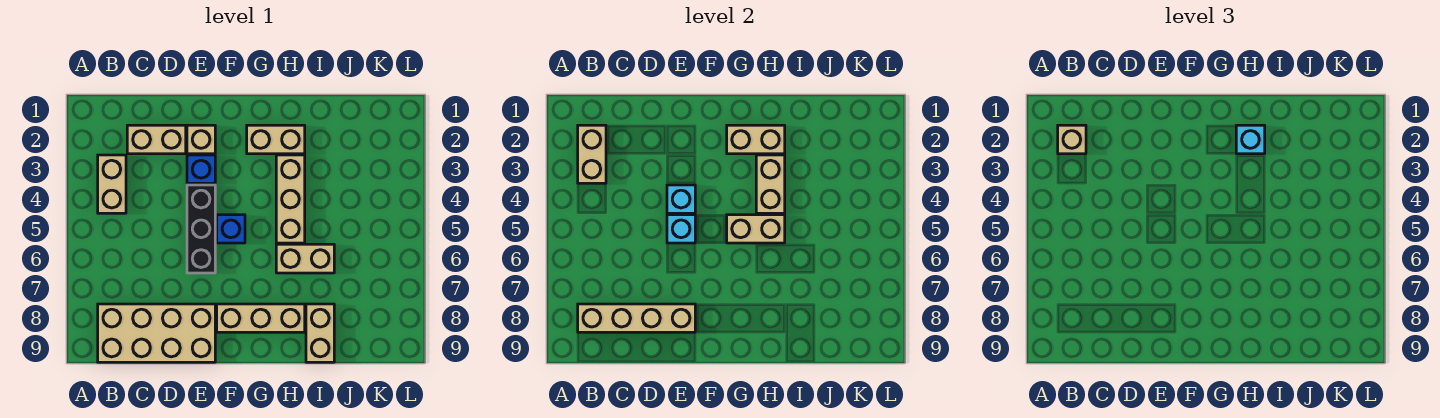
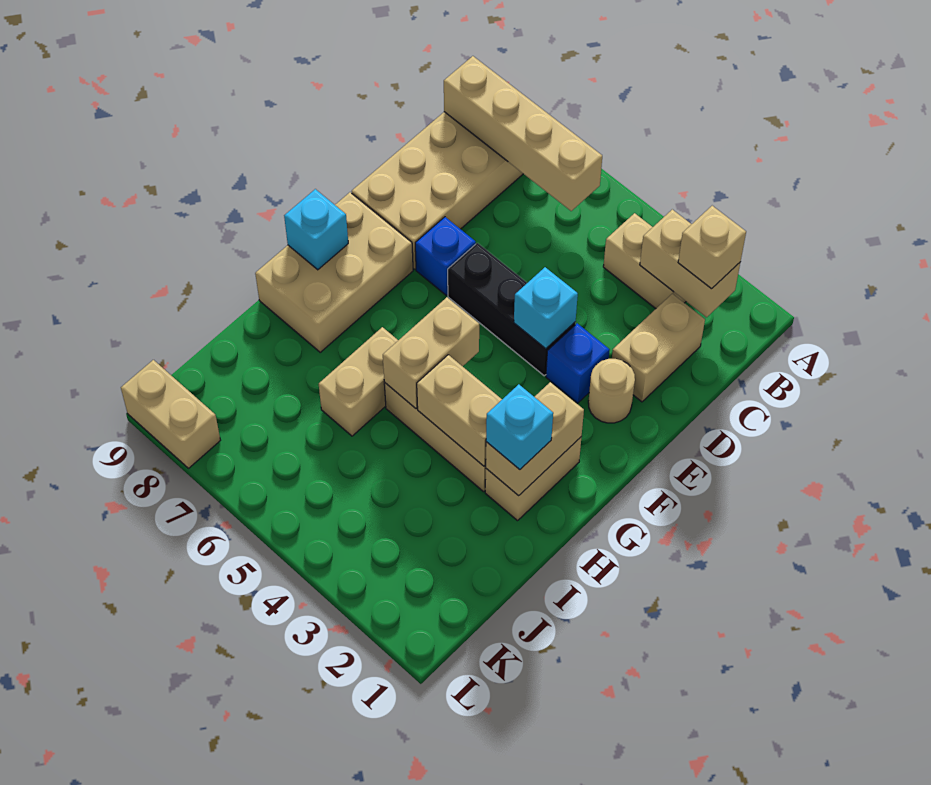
tan 1x4 brick [578,304,695,332] -> tan 1x4 brick turned to [444,56,602,211]
tan 1x1 brick [187,125,215,154] -> tan 1x1 round brick [588,359,635,423]
cyan 1x1 brick [667,215,695,243] -> cyan 1x1 brick moved to [284,189,348,270]
blue 1x1 brick [217,215,245,243] -> blue 1x1 brick moved to [415,217,476,295]
tan 1x3 brick [217,304,305,332] -> tan 2x3 brick [255,192,413,352]
tan 1x2 brick [306,304,334,362] -> tan 1x2 brick moved to [121,360,221,468]

